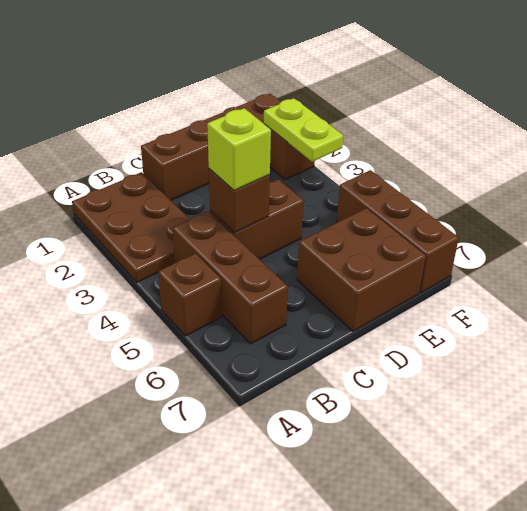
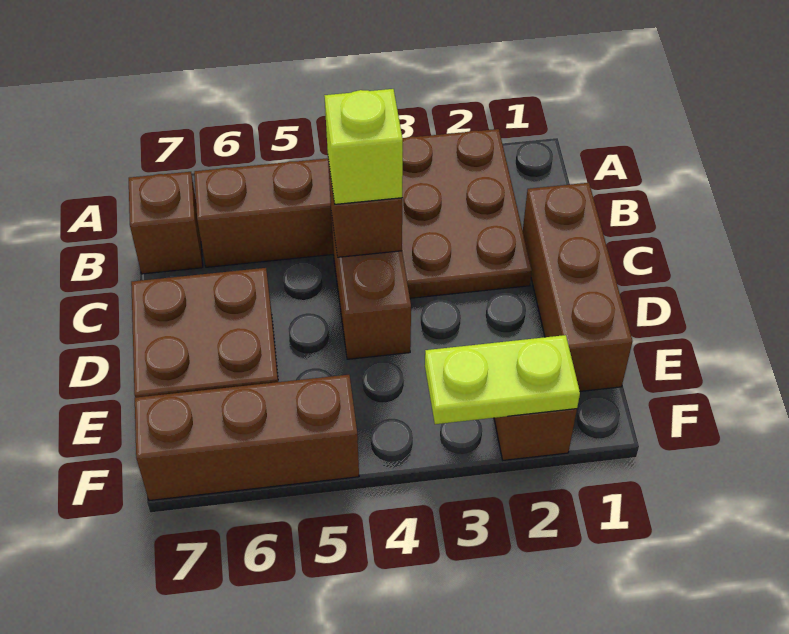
brown 2x3 plate [72,172,190,282] -> brown 2x3 plate turned to [402,129,532,298]
brown 1x1 brick [158,253,222,336] -> brown 1x1 brick moved to [129,172,203,274]
brown 1x4 brick [141,94,281,200] -> brown 1x3 brick [523,183,633,391]

